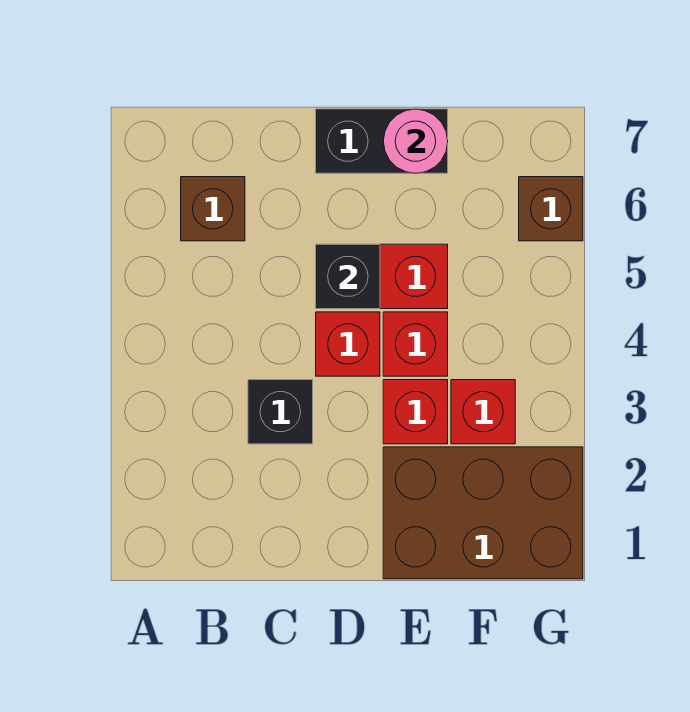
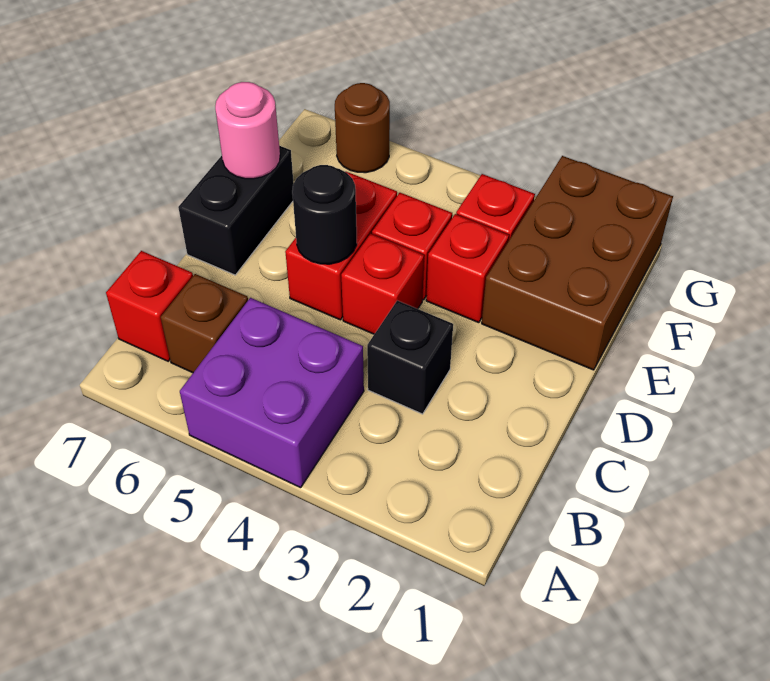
none -> purple 2x2 brick [180,298,364,488]
none -> red 1x1 brick [106,251,193,361]
black 1x1 brick [316,244,380,309] -> black 1x1 round brick [292,165,357,264]
brown 1x1 brick [519,177,583,241] -> brown 1x1 round brick [335,83,390,173]

